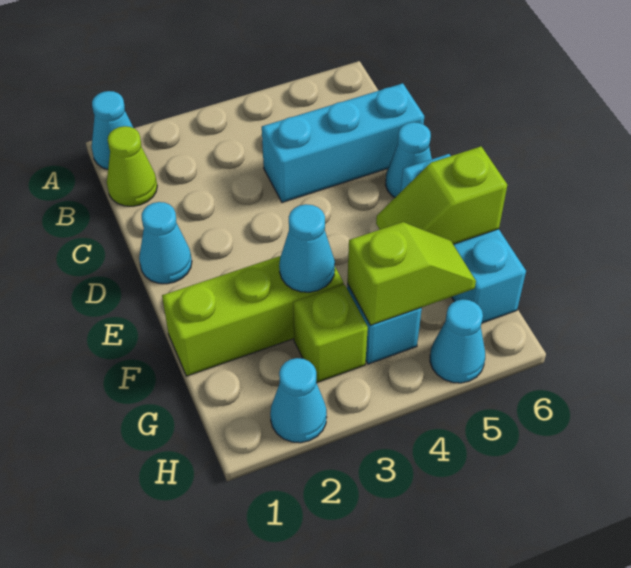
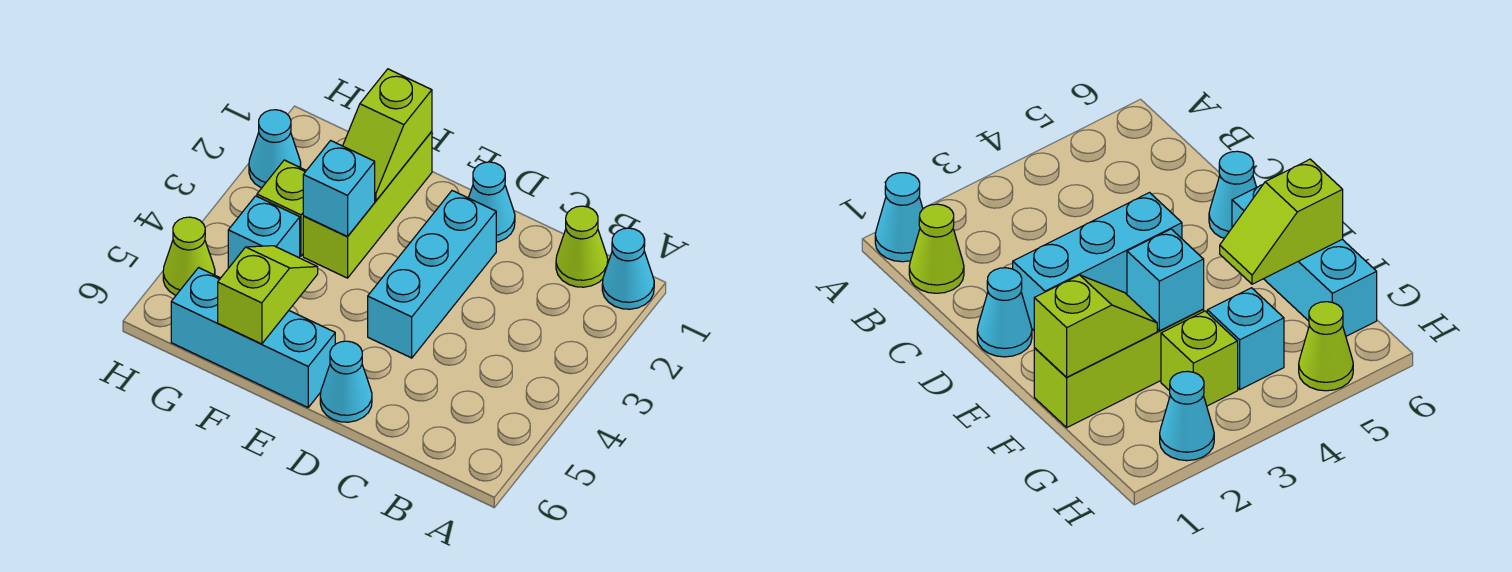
cyan 1x3 brick [262,83,424,202] -> cyan 1x3 brick moved to [368,191,496,358]
cyan 1x1 cone [279,204,335,292] -> cyan 1x1 brick [303,141,375,237]
lime 1x2 slope [347,222,476,325] -> lime 1x2 slope moved to [343,69,432,201]
cyan 1x1 cone [430,299,485,383] -> lime 1x1 cone [163,217,215,295]

